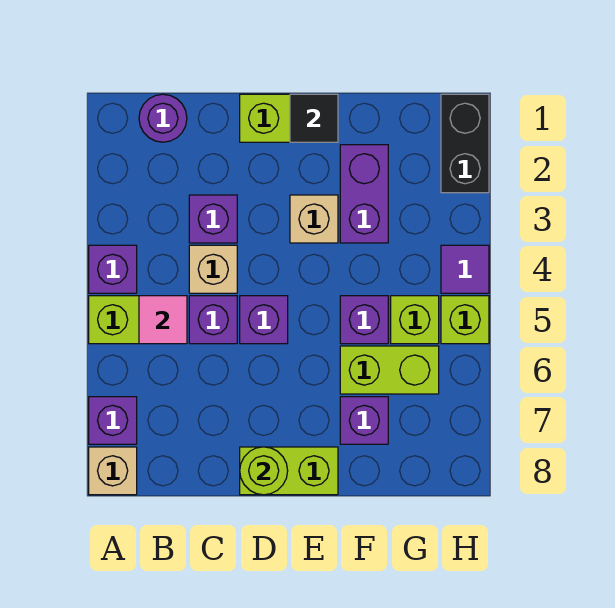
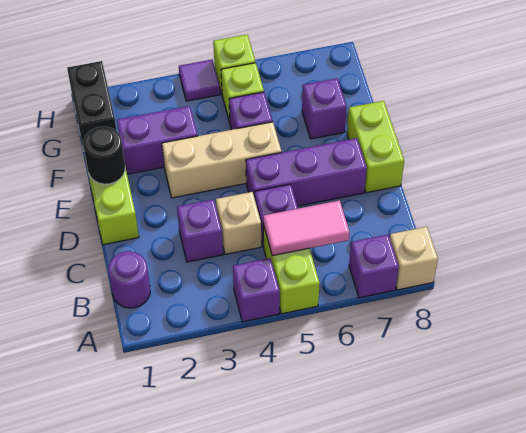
pink 1x1 tile [139,296,187,344] -> pink 1x2 tile [263,200,350,256]
purple 1x1 brick [240,296,288,344] -> purple 1x3 brick [246,138,367,206]
lime 1x1 round brick [240,447,288,495] -> none
black 1x1 tile [290,94,338,142] -> black 1x1 round brick [83,127,125,184]
tan 1x1 brick [290,195,338,243] -> tan 1x3 brick [162,122,281,198]
lime 1x2 brick [340,346,439,394] -> none
black 1x2 brick [441,94,489,193] -> black 1x2 brick turned to [67,61,117,151]

